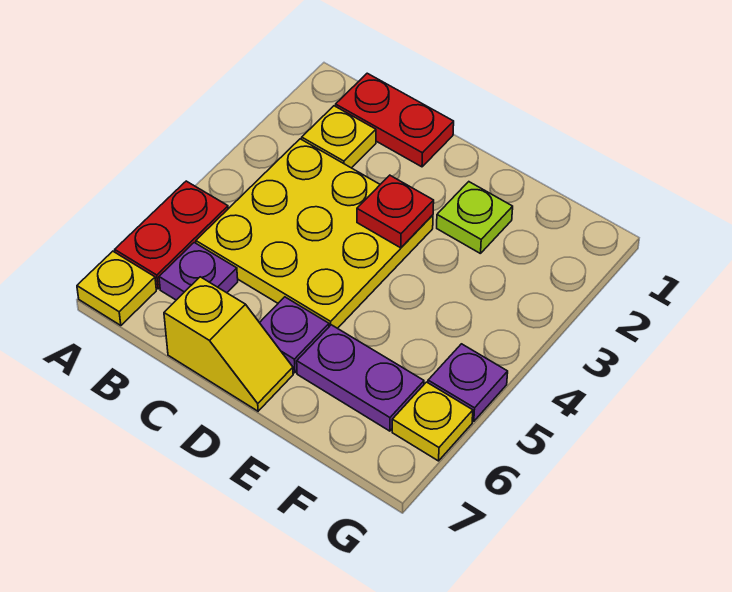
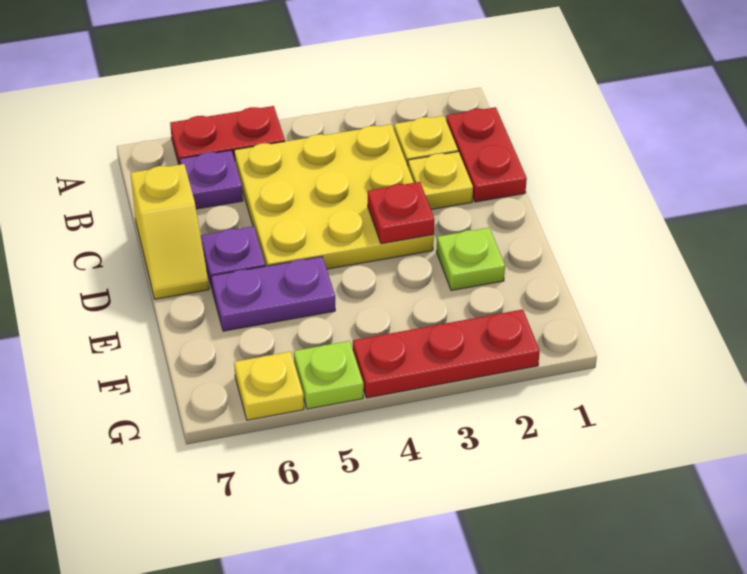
yellow 1x1 plate [77,251,156,326] -> yellow 1x1 plate moved to [408,152,473,209]
purple 1x2 plate [297,325,424,431] -> purple 1x2 plate turned to [211,257,335,331]
none -> red 1x3 plate [353,309,540,398]
purple 1x1 plate [428,344,508,421] -> lime 1x1 plate [294,341,364,409]

